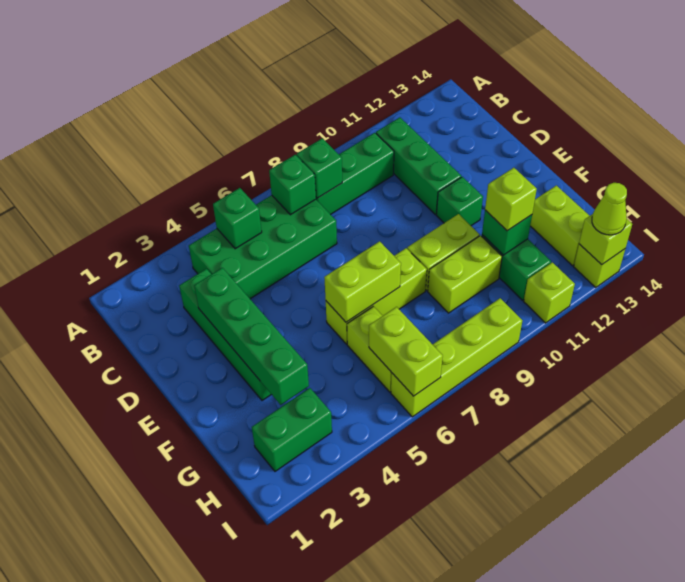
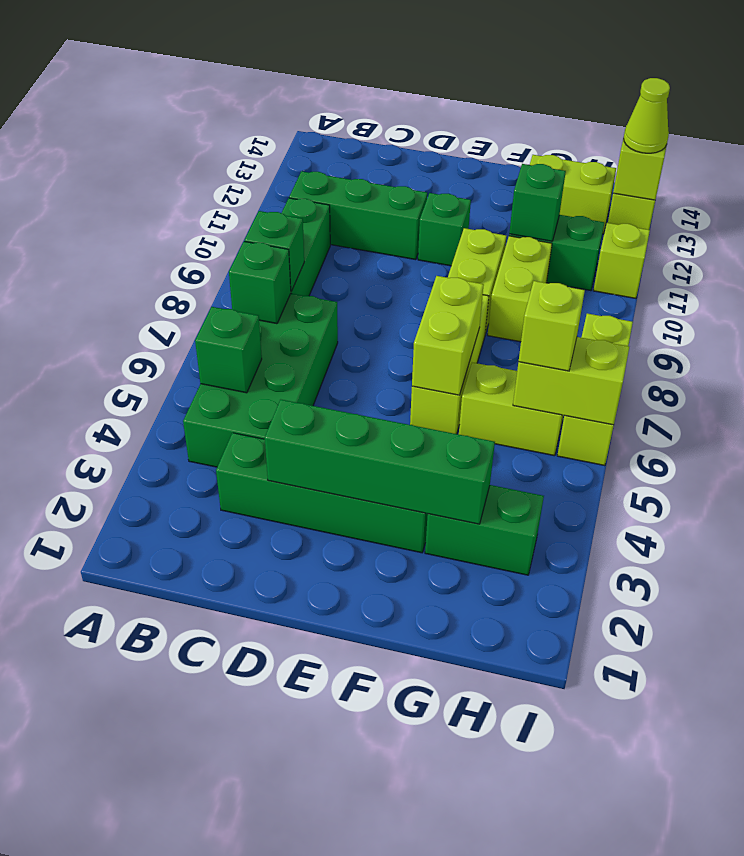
lime 1x1 brick [485,168,537,231] -> lime 1x1 brick moved to [519,281,585,371]
green 1x2 brick [252,388,332,471] -> green 1x2 brick turned to [425,485,544,575]
lime 1x4 brick [391,298,522,417] -> lime 1x3 brick [557,313,633,466]

